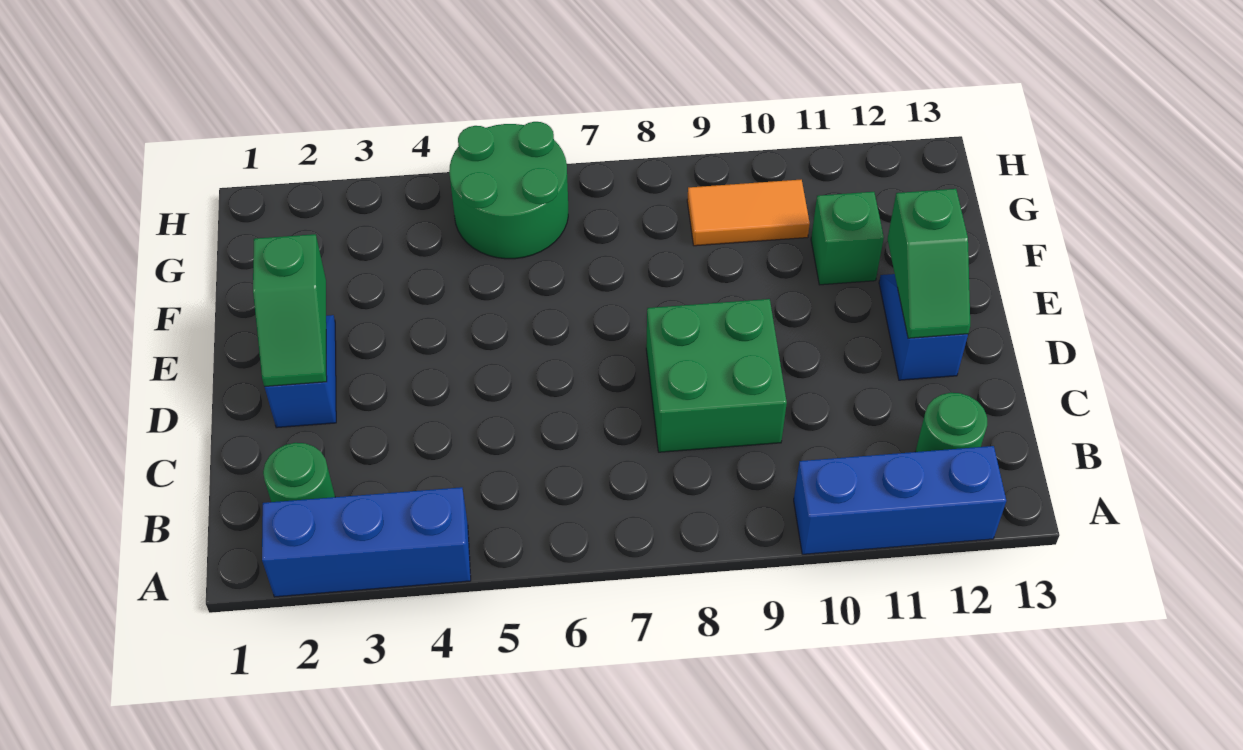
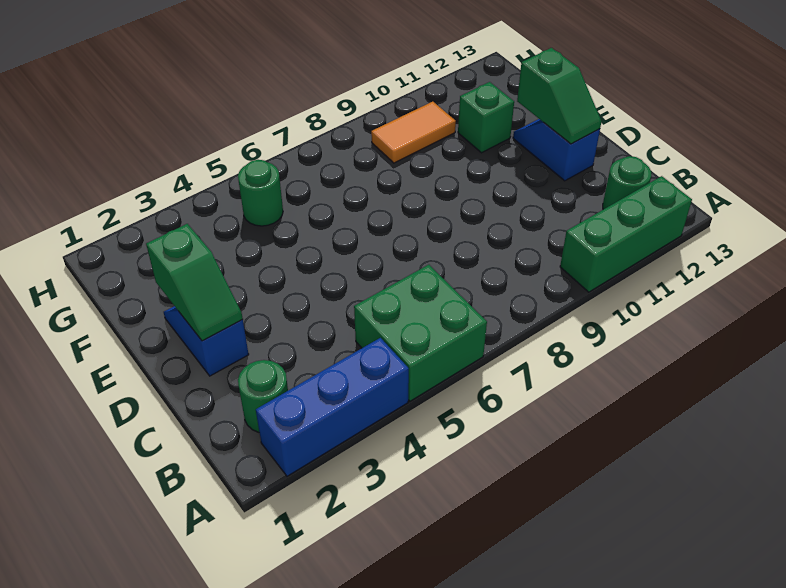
blue 1x3 brick [794,446,1006,554] -> green 1x3 brick [560,176,692,292]
green 2x2 brick [646,299,787,452] -> green 2x2 brick moved to [354,265,487,401]
green 2x2 round brick [449,122,568,259] -> green 1x1 round brick [238,160,283,226]

